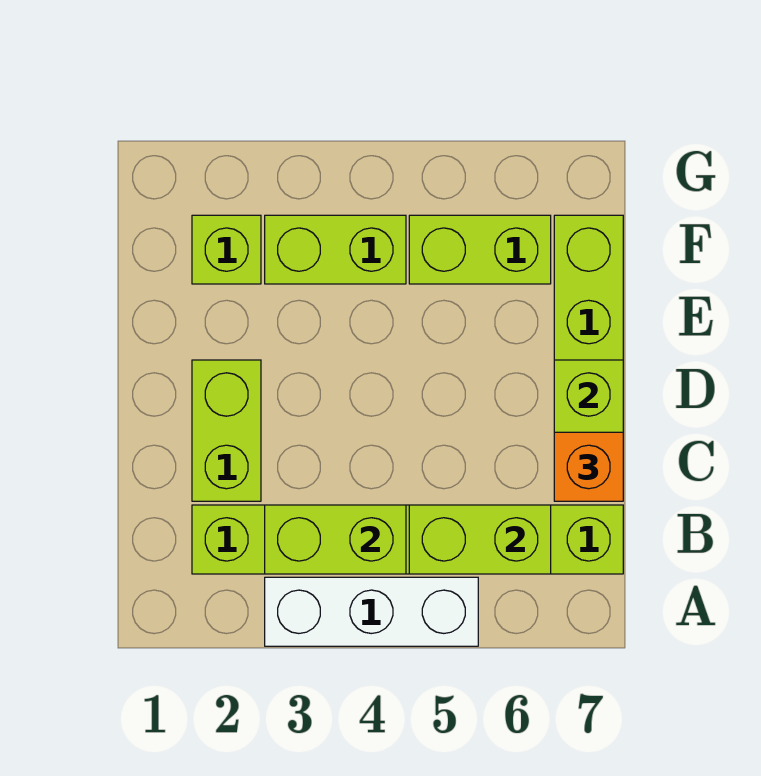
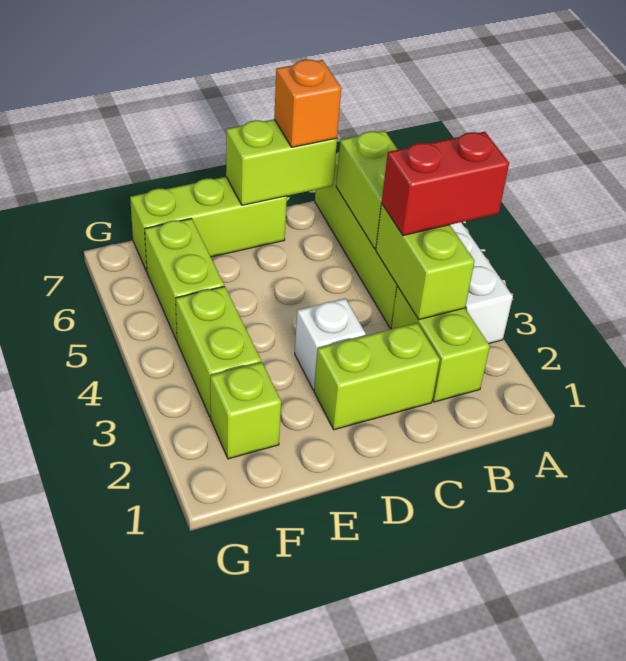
none -> red 1x2 brick [382,132,509,235]
none -> white 1x1 brick [295,298,366,390]

